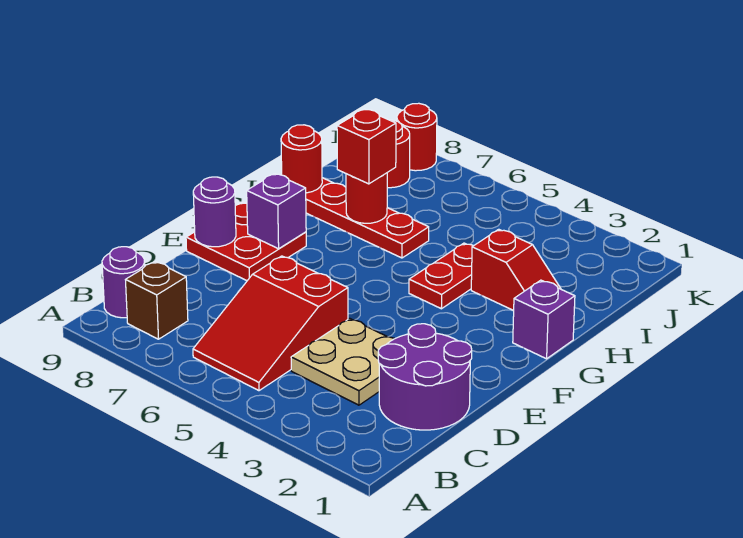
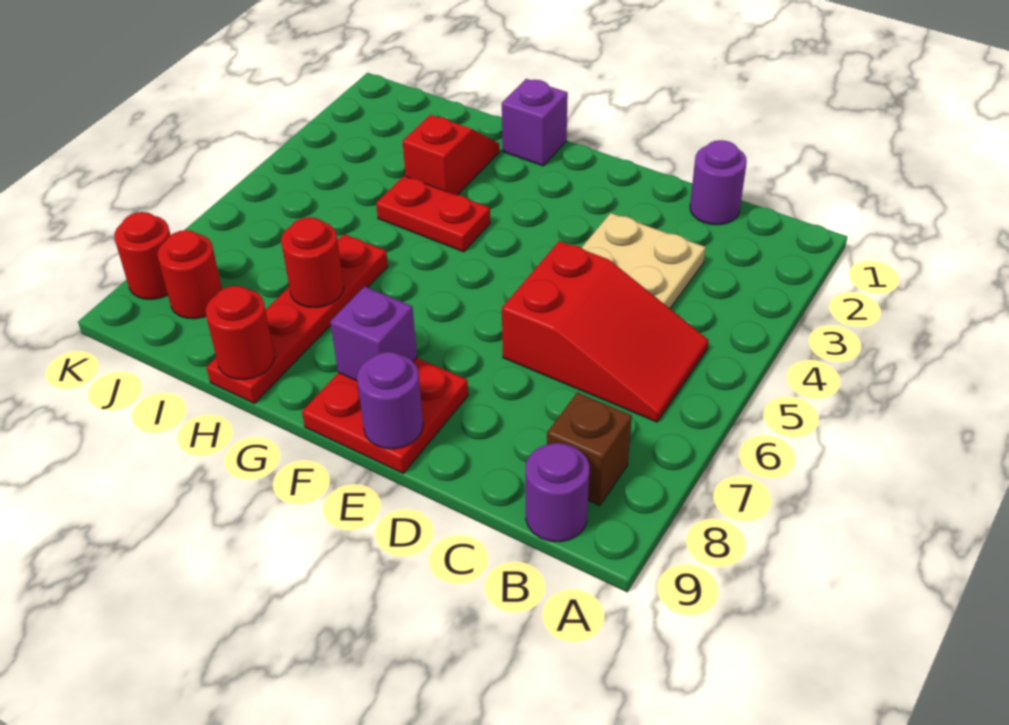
purple 2x2 round brick [378,324,472,430] -> purple 1x1 round brick [690,140,747,225]
red 1x1 brick [337,109,396,184] -> none

